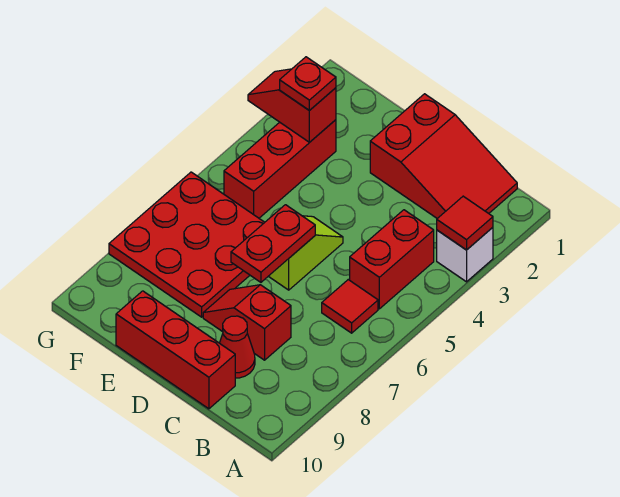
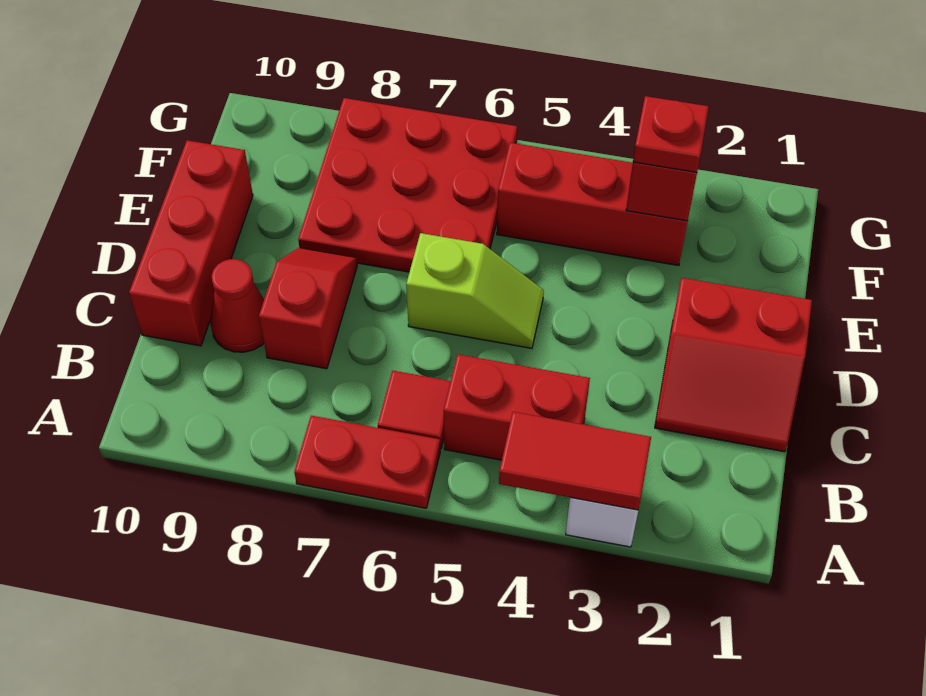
red 1x1 tile [437,196,493,250] -> red 1x2 tile [499,412,651,510]
red 2x3 slope [370,94,517,218] -> red 2x2 slope [655,278,812,452]
red 1x2 plate [231,205,315,282] -> red 1x2 plate moved to [294,416,440,508]

